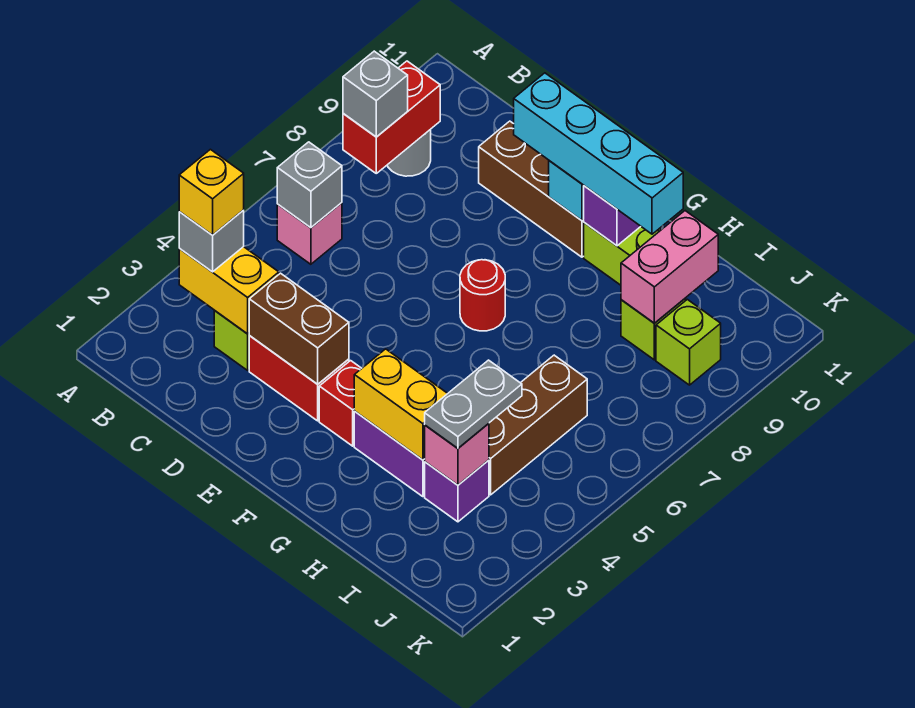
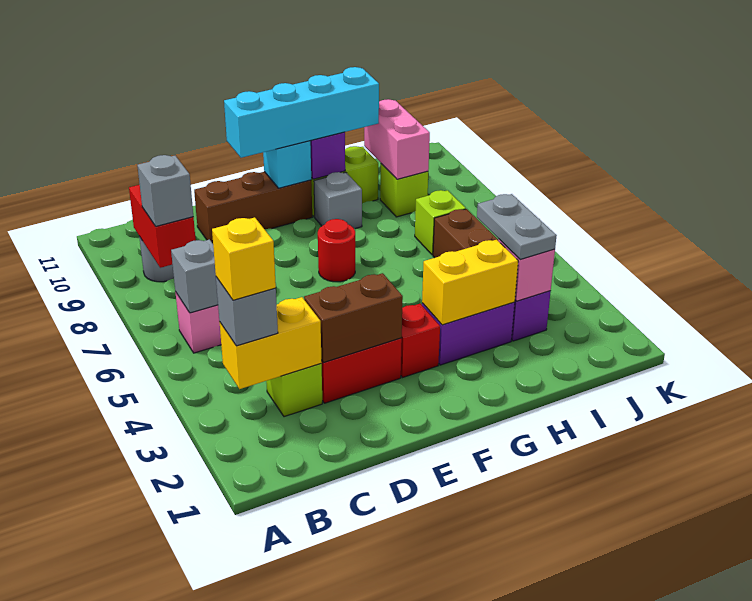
none -> grey 1x1 brick [314,172,362,229]
lime 1x1 brick [656,299,721,385] -> lime 1x1 brick moved to [415,190,466,255]

